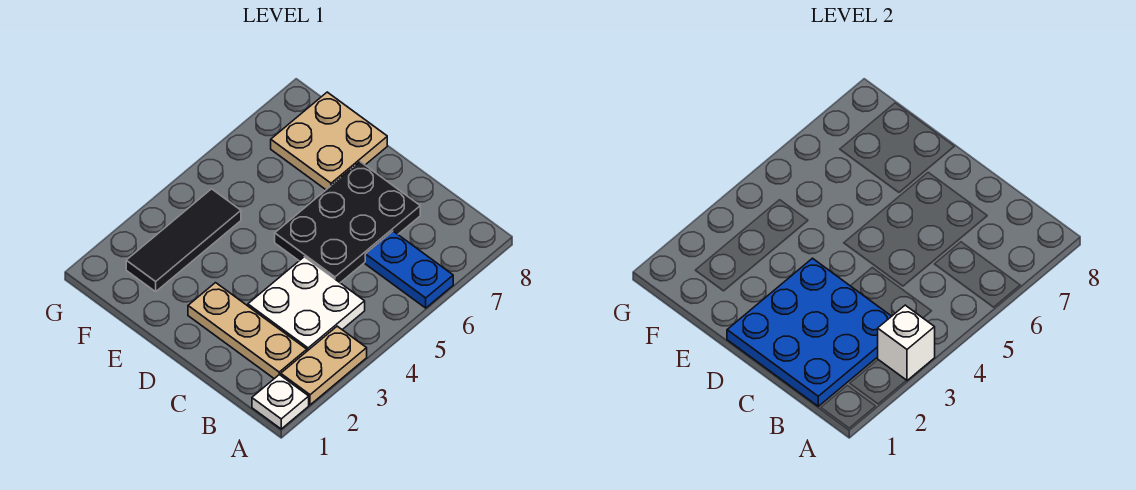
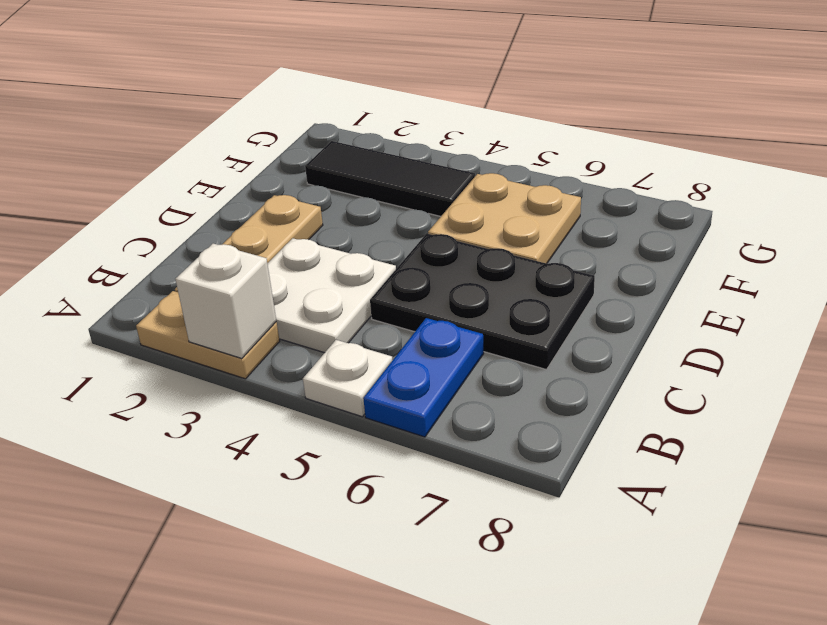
white 1x1 plate [252,375,309,429] -> white 1x1 plate moved to [303,340,393,417]
blue 3x3 plate [727,258,892,406] -> none
tan 2x2 plate [271,92,387,190] -> tan 2x2 plate moved to [428,173,581,263]

